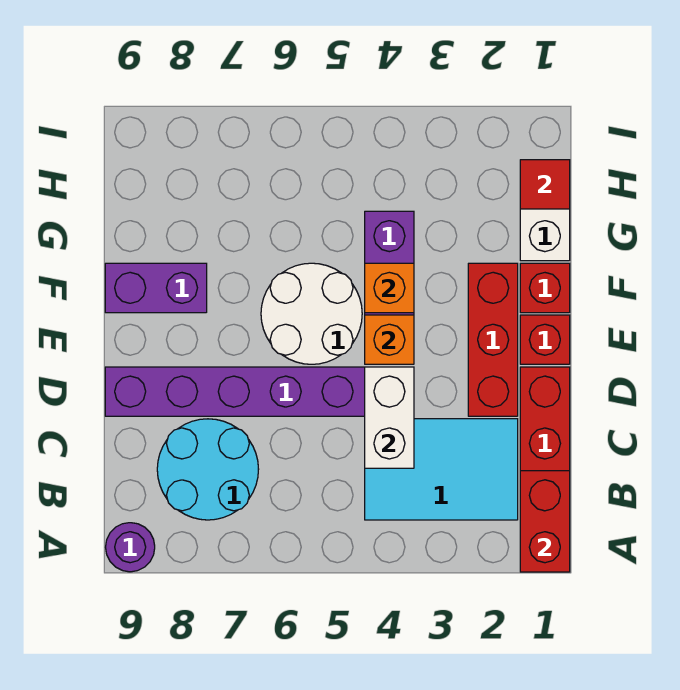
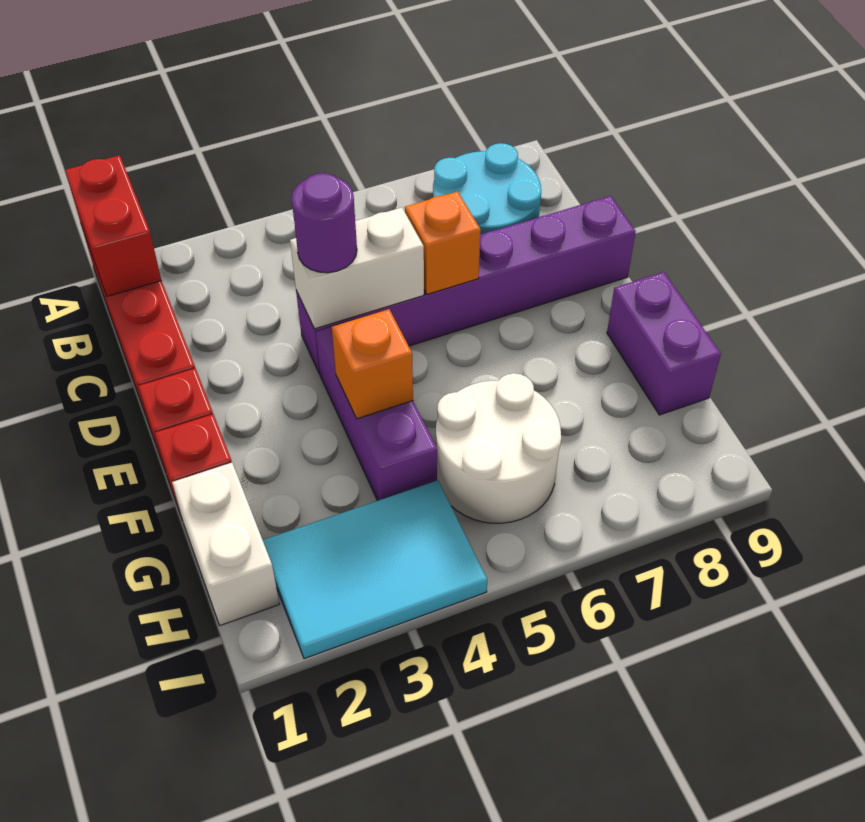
purple 1x1 round brick [106,523,155,572] -> purple 1x1 round brick moved to [292,173,357,273]
cyan 2x3 tile [365,419,518,520] -> cyan 2x3 tile moved to [263,480,487,659]
white 1x2 brick [365,367,414,468] -> white 1x2 brick turned to [290,208,424,329]
red 1x3 brick [468,263,518,416] -> none
orange 1x1 brick [365,315,414,364] -> orange 1x1 brick moved to [405,191,481,294]
white 2x2 round brick [261,263,362,364] -> white 2x2 round brick moved to [436,373,561,523]
purple 1x2 brick [105,263,207,313] -> purple 1x2 brick turned to [607,272,721,415]
red 1x1 tile [520,160,570,209] -> none

